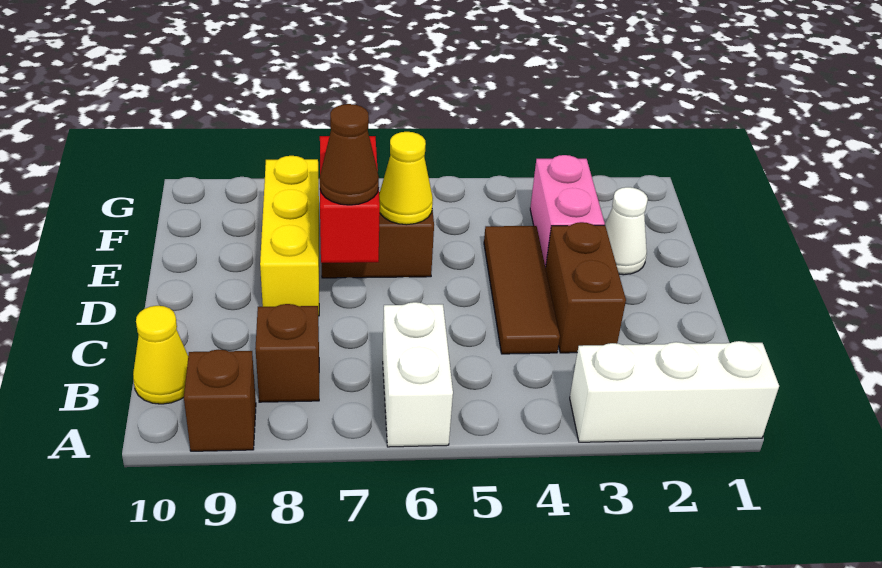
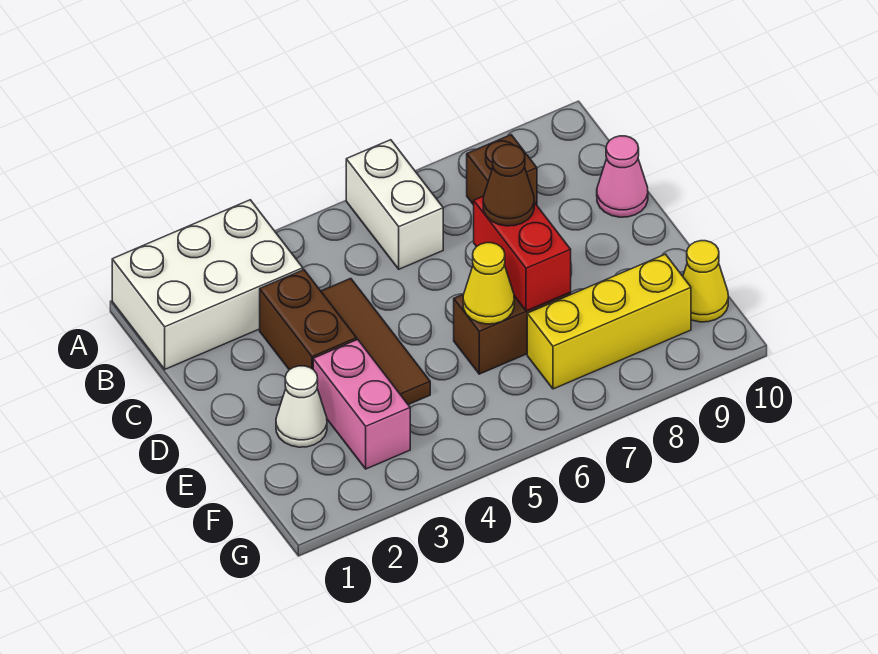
white 1x3 brick [570,341,779,442] -> white 2x3 brick [112,200,303,369]
brown 1x1 brick [184,350,256,451] -> none
yellow 1x1 cone [133,306,188,404] -> yellow 1x1 cone moved to [683,241,728,322]
none -> pink 1x1 cone [597,136,648,217]
yellow 1x3 brick [260,156,319,316] -> yellow 1x3 brick turned to [527,254,691,389]

